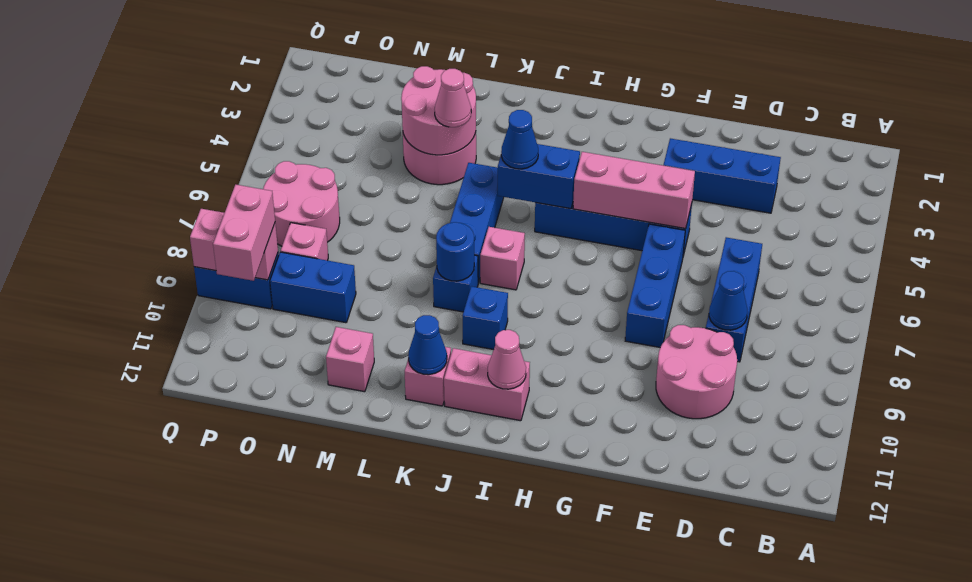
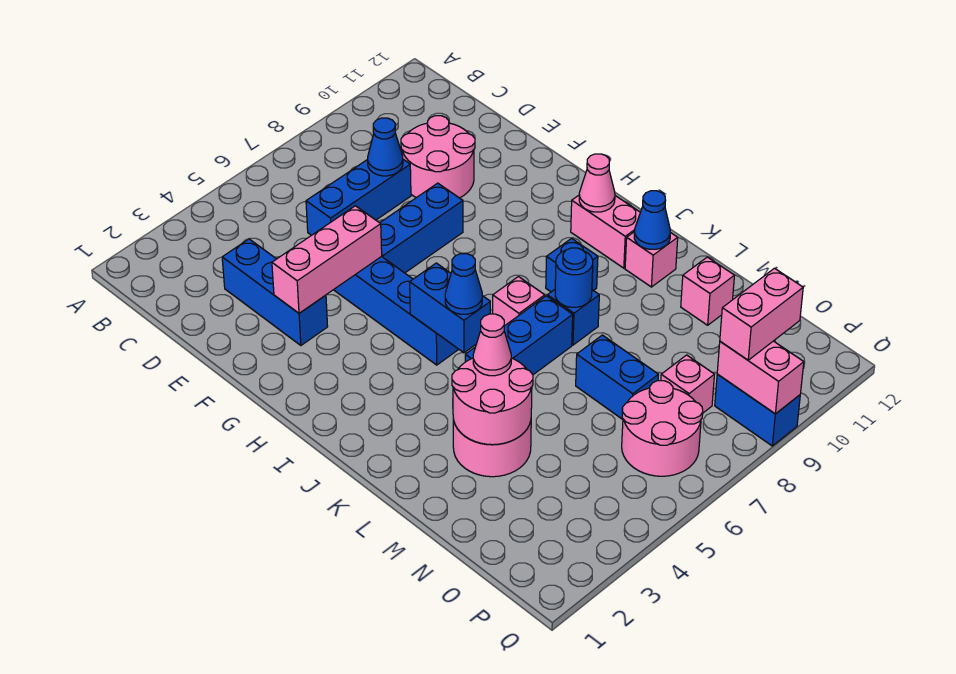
pink 1x3 brick [573,152,695,229] -> pink 1x3 brick turned to [272,206,382,313]
blue 1x2 brick [270,252,356,323] -> blue 1x2 brick moved to [576,335,658,419]

